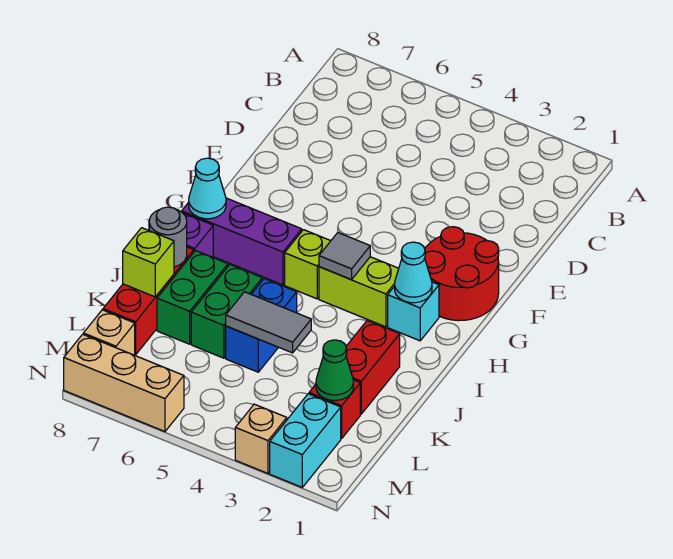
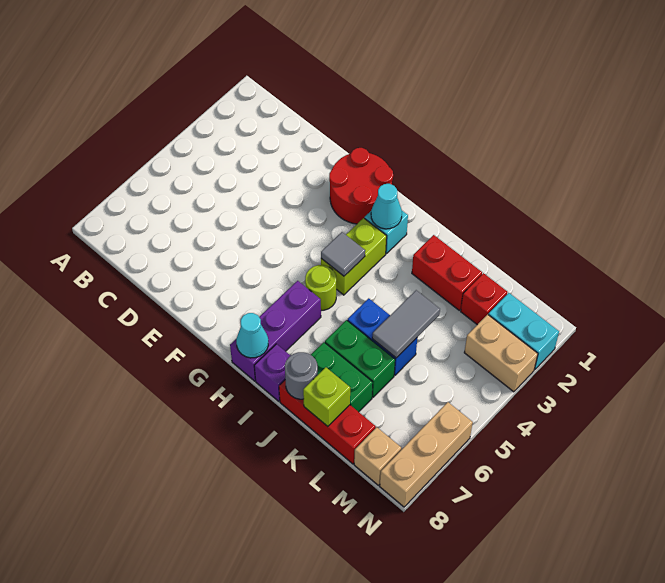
lime 1x1 brick [285,230,330,299] -> lime 1x1 round brick [305,265,336,310]
green 1x1 cone [316,340,353,401] -> none
tan 1x1 brick [235,404,287,473] -> tan 1x2 brick [464,314,538,392]

